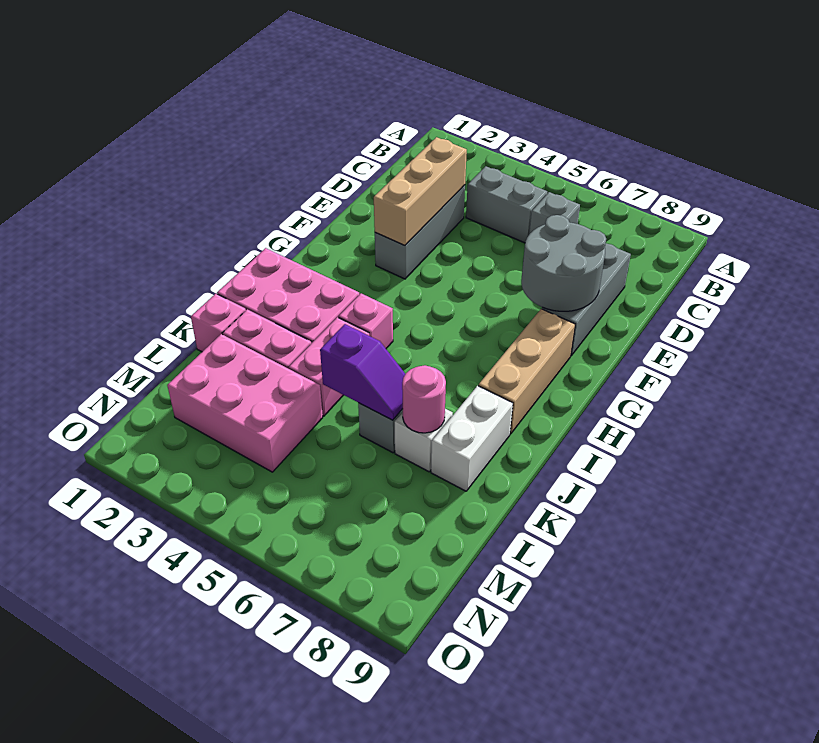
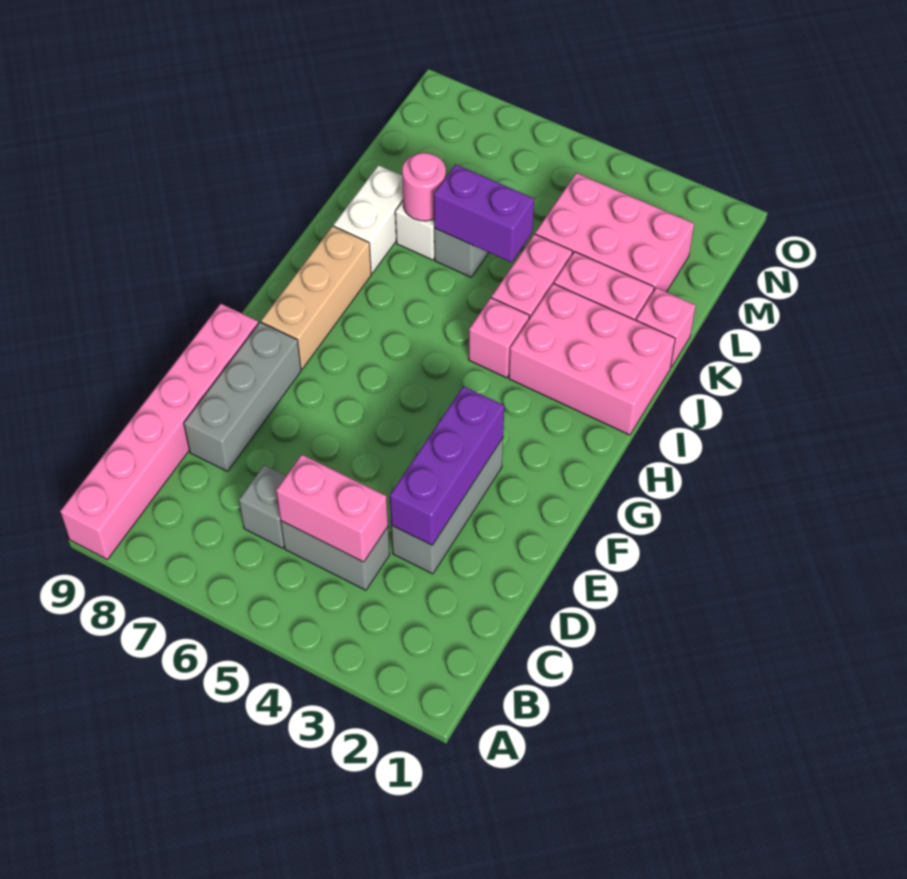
none -> pink 1x6 brick [60,304,258,559]
none -> pink 1x2 brick [276,455,388,562]
tan 1x3 brick [374,137,467,246] -> purple 1x3 brick [390,386,504,545]
grey 2x2 round brick [521,215,606,311] -> none
purple 1x2 slope [320,324,405,420] -> purple 1x2 brick [434,164,534,262]

